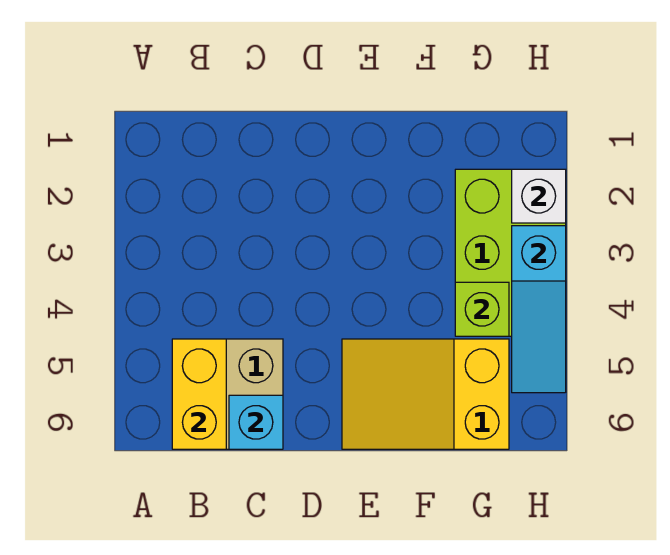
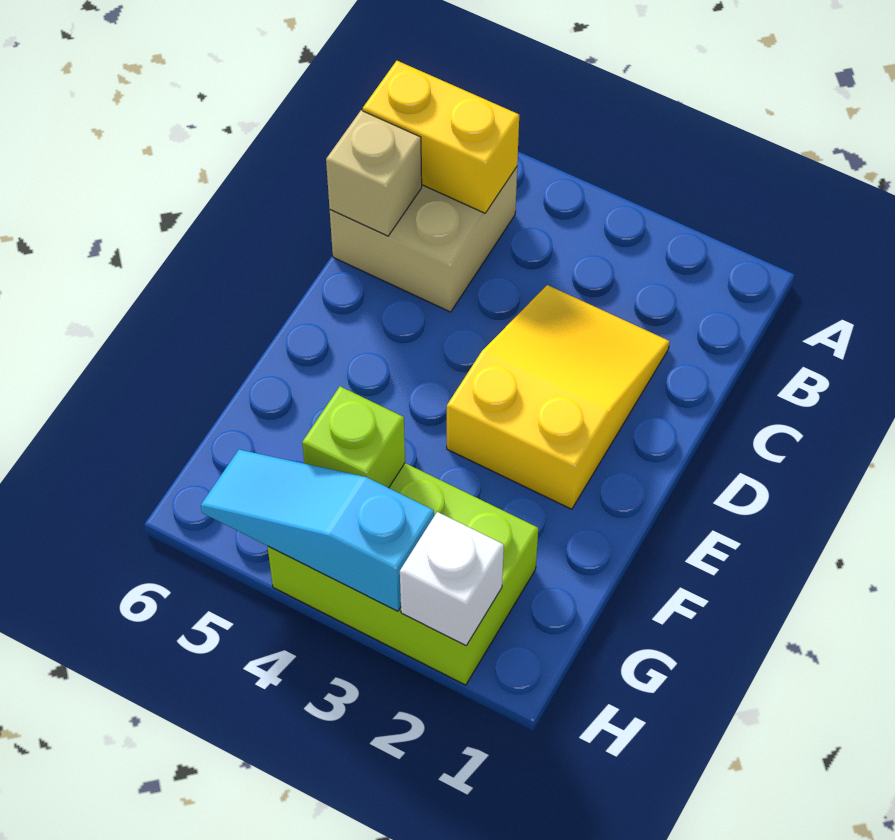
cyan 1x1 brick [229,395,283,449] -> tan 1x1 brick [326,110,422,236]
yellow 2x3 slope [342,339,509,449] -> yellow 2x3 slope moved to [447,285,670,509]

